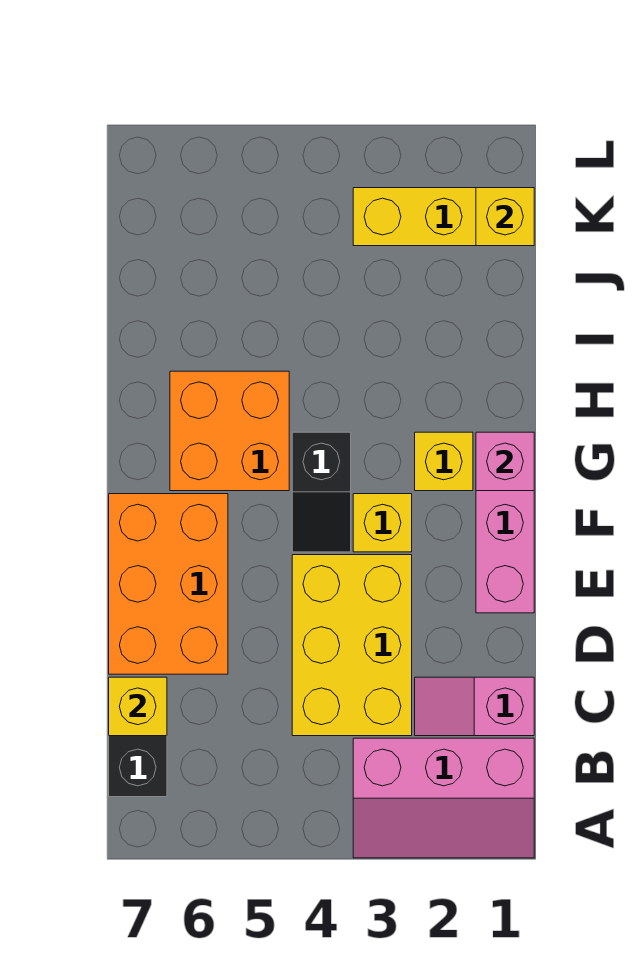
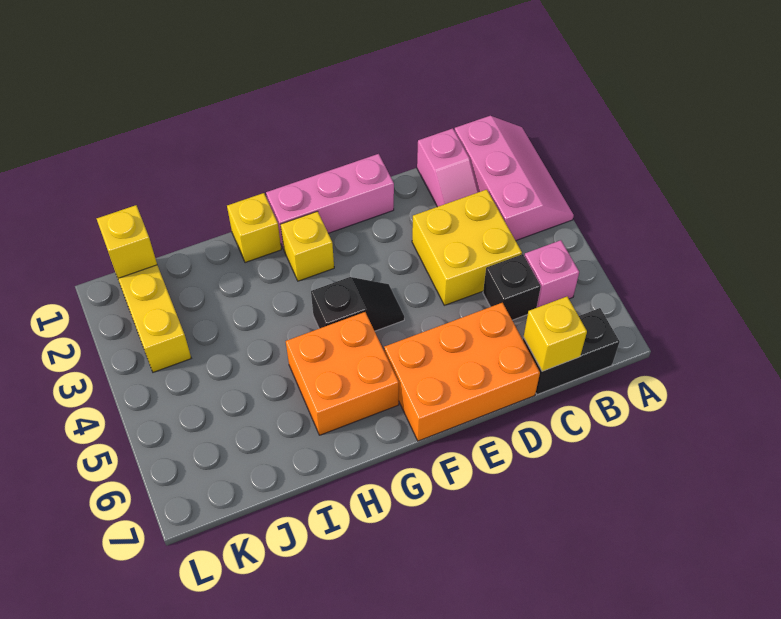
yellow 2x3 brick [292,555,412,736] -> yellow 2x2 brick [412,190,522,305]
none -> black 1x1 brick [483,254,541,320]
yellow 1x1 brick [353,494,412,552] -> yellow 1x1 brick moved to [227,193,281,263]
pink 1x1 brick [476,432,534,491] -> pink 1x1 brick moved to [524,240,579,307]

